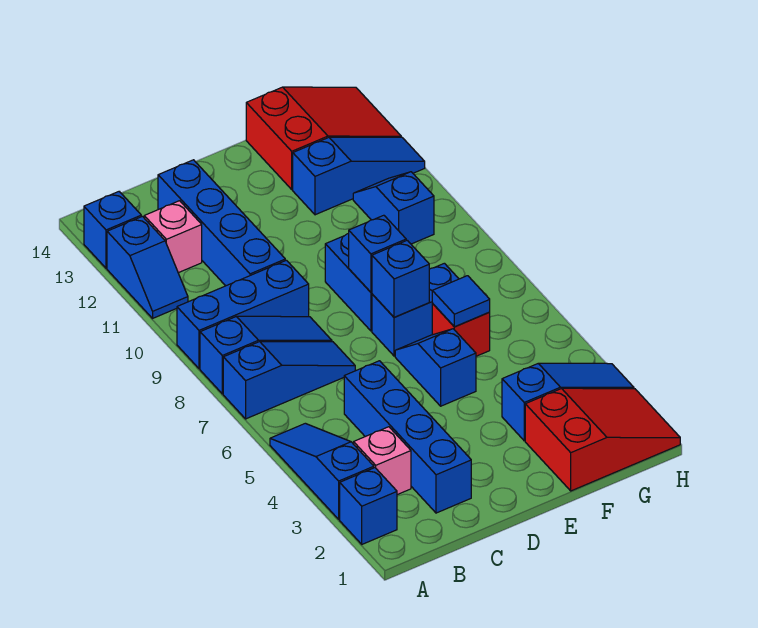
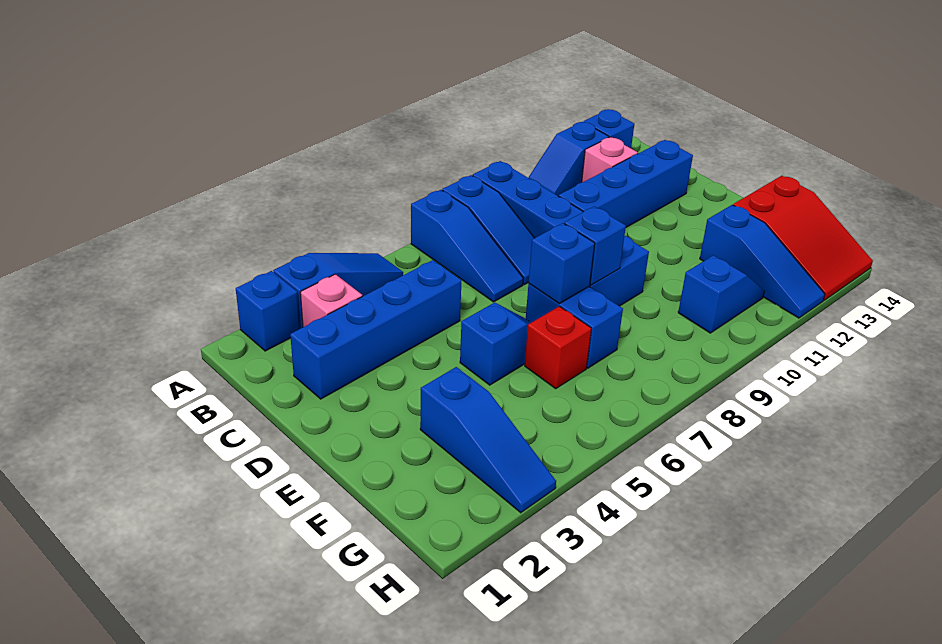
red 2x3 slope [525,388,680,491] -> none
blue 1x1 tile [432,276,490,327] -> none

